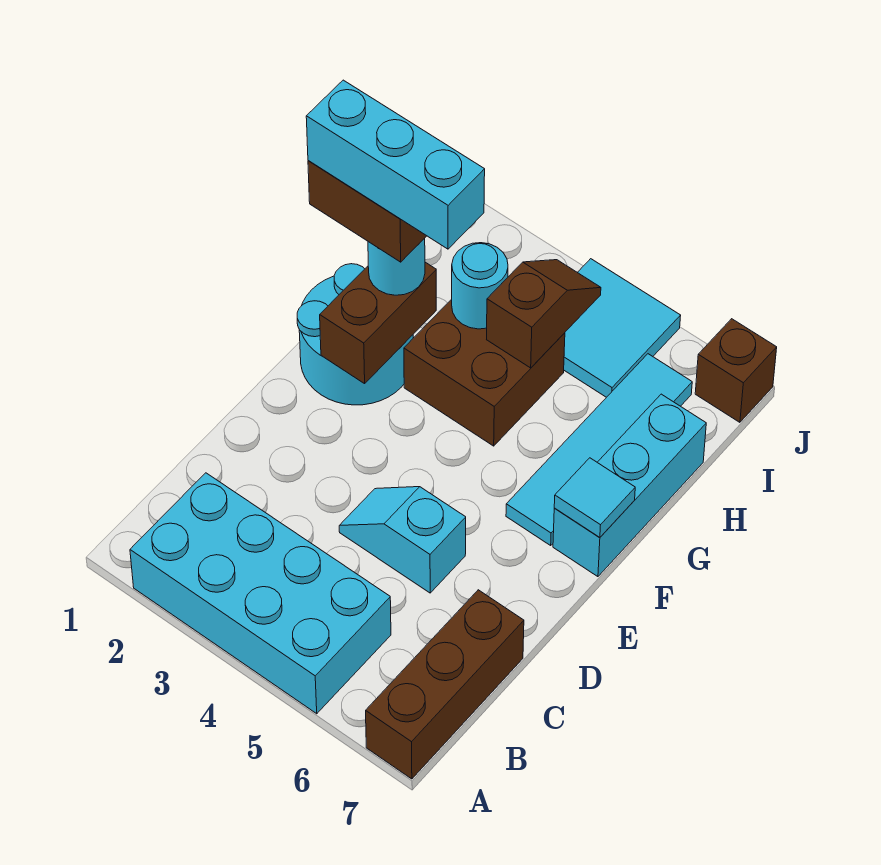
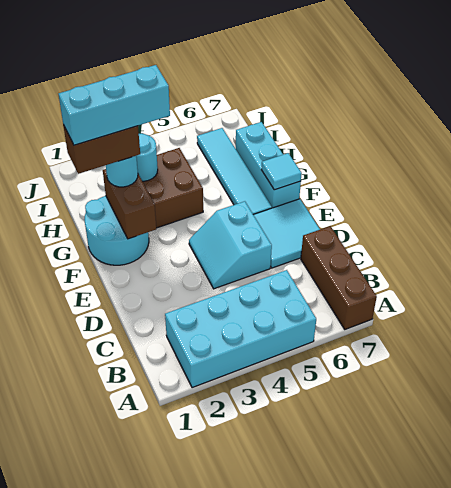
cyan 1x2 slope [339,487,466,593] -> cyan 2x2 slope [189,201,272,289]
brown 1x2 slope [487,260,601,368] -> none
cyan 2x2 tile [564,259,681,397] -> cyan 2x2 tile moved to [253,199,320,268]
brown 1x1 brick [695,319,777,422] -> none

